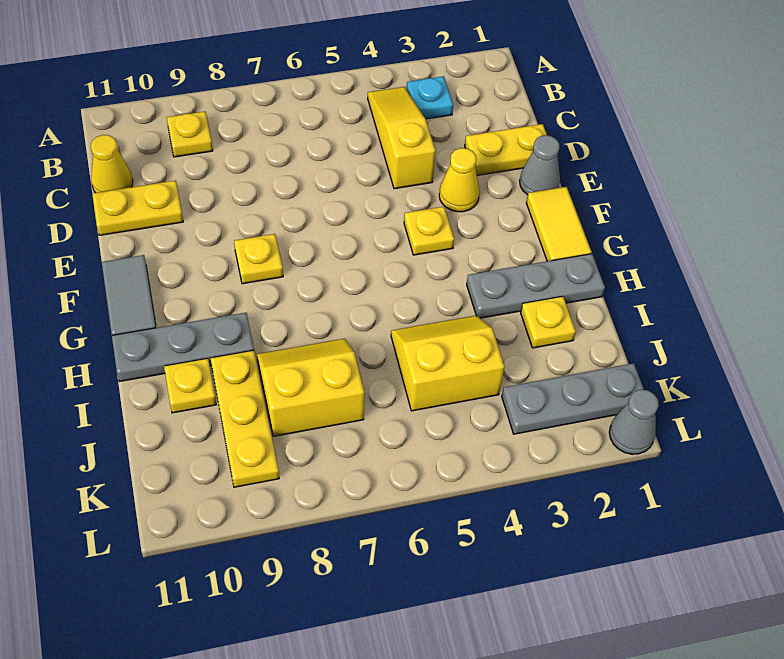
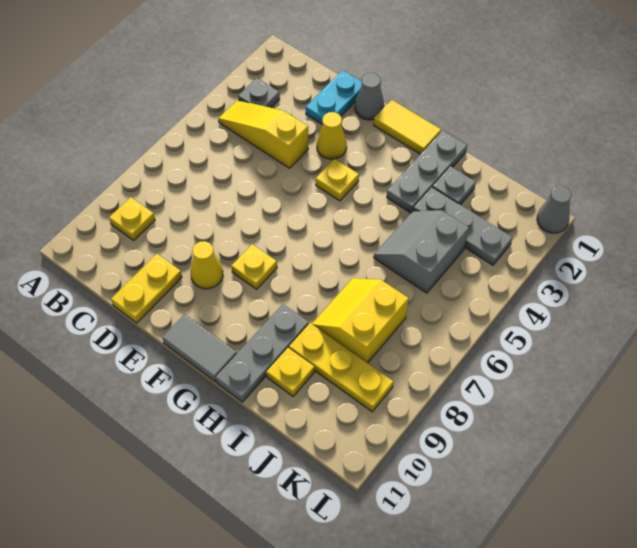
cyan 1x1 plate [407,76,453,119] -> grey 1x1 plate [238,78,280,108]
yellow 1x1 cone [91,135,133,193] -> yellow 1x1 cone moved to [191,241,223,289]
yellow 1x2 plate [465,124,547,175] -> cyan 1x2 plate [306,70,362,125]
yellow 1x1 plate [521,296,576,348] -> grey 1x1 plate [433,166,476,205]
yellow 2x2 slope [391,316,505,411] -> grey 2x2 slope [374,210,469,293]
grey 1x3 plate [502,363,644,434] -> grey 1x3 plate turned to [413,187,513,265]

